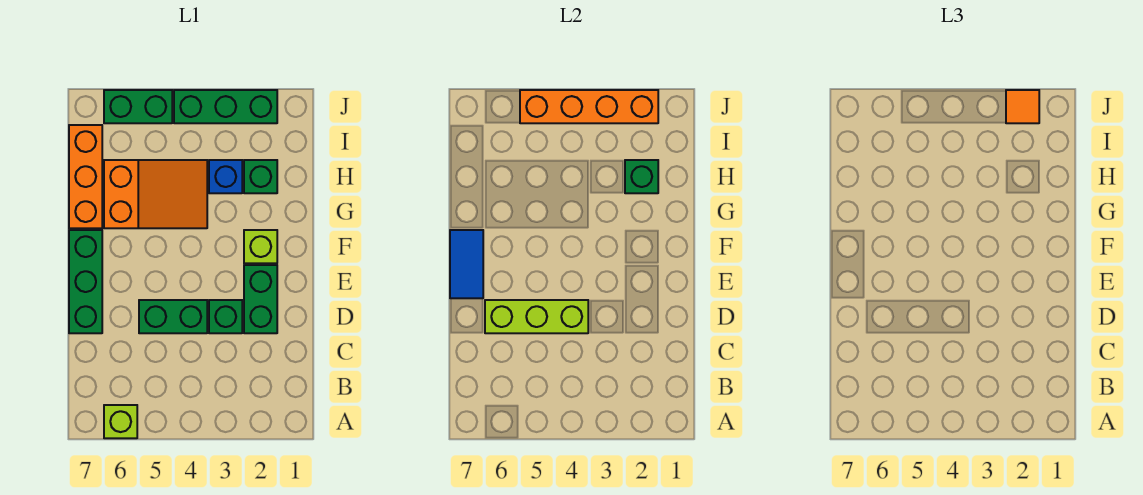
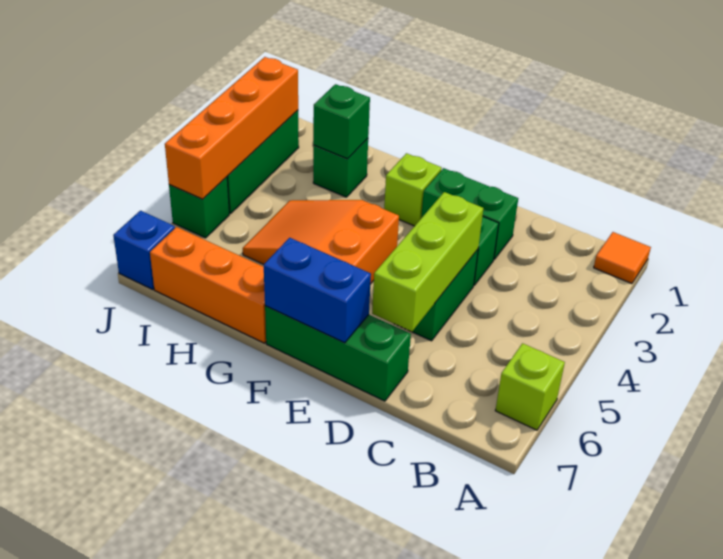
blue 1x2 tile [450,230,483,298] -> blue 1x2 brick [264,238,371,343]
orange 2x3 slope [104,160,207,228] -> orange 2x3 slope turned to [243,200,399,284]
blue 1x1 brick [209,160,242,193] -> blue 1x1 brick moved to [113,211,175,289]
orange 1x1 tile [1006,90,1039,123] -> orange 1x1 tile moved to [594,232,651,284]
green 1x2 brick [104,90,172,123] -> green 1x1 brick [169,177,229,238]

